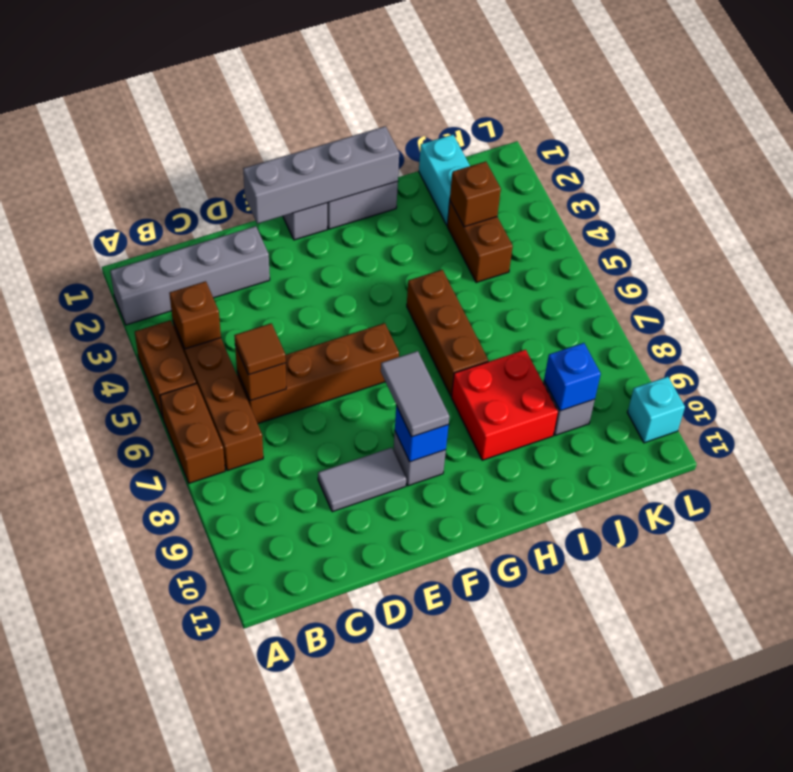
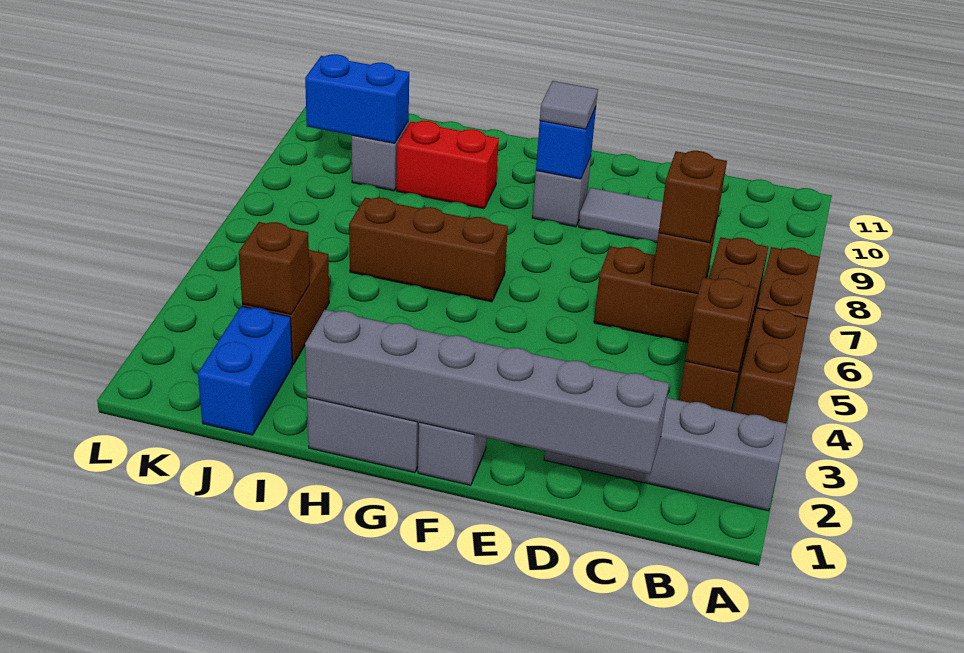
brown 1x4 brick [237,323,399,424] -> brown 1x2 brick [594,246,709,343]
brown 1x1 tile [234,323,286,375] -> brown 1x1 brick [659,151,727,243]
grey 1x4 brick [243,126,399,224] -> grey 1x6 brick [305,310,669,474]
grey 1x2 tile [381,351,450,437] -> grey 1x1 tile [540,81,598,129]
brown 1x3 brick [407,270,488,396] -> brown 1x3 brick turned to [349,197,508,302]
red 2x2 brick [451,350,558,460] -> red 1x2 brick [396,121,499,209]
cyan 1x2 brick [419,135,470,225] -> blue 1x2 brick [198,306,292,435]
blue 1x1 brick [544,343,601,411] -> blue 1x2 brick [305,54,409,143]
cyan 1x1 brick [627,377,685,443] -> none

